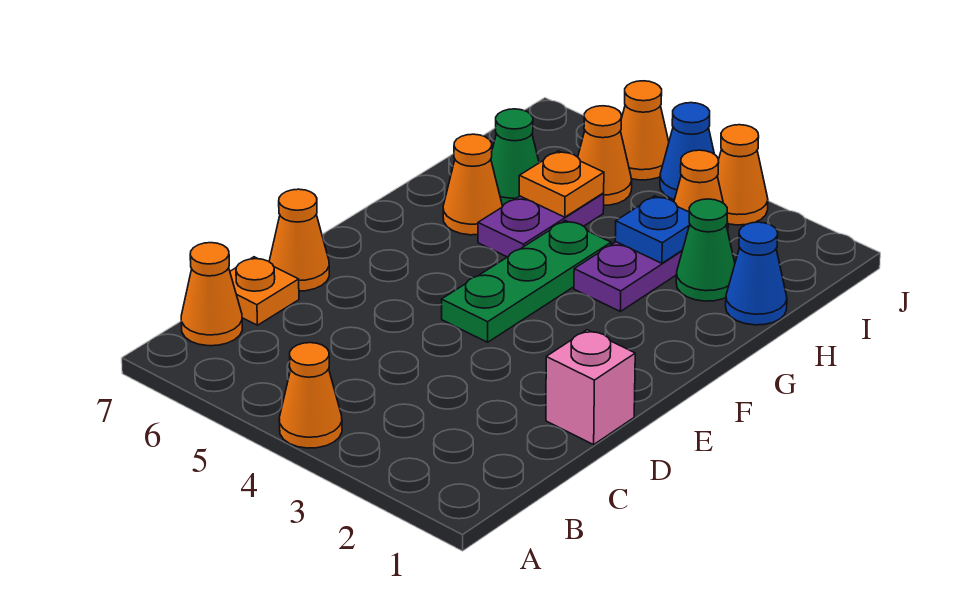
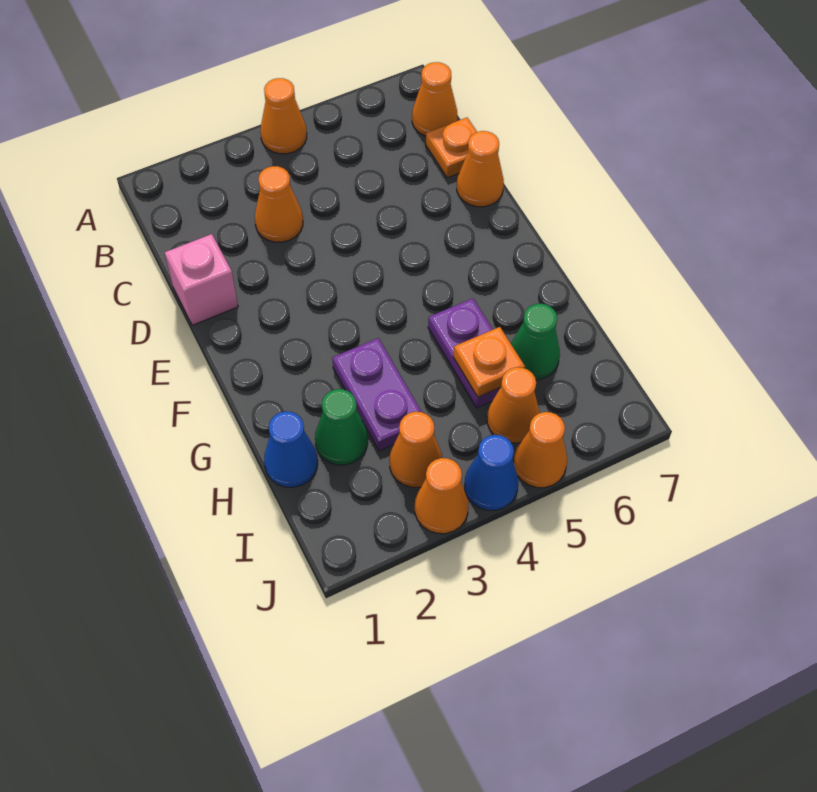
green 1x3 plate [442,221,611,342] -> none
orange 1x1 cone [443,134,502,235] -> orange 1x1 cone moved to [255,166,303,242]
blue 1x1 plate [615,196,690,263] -> none

